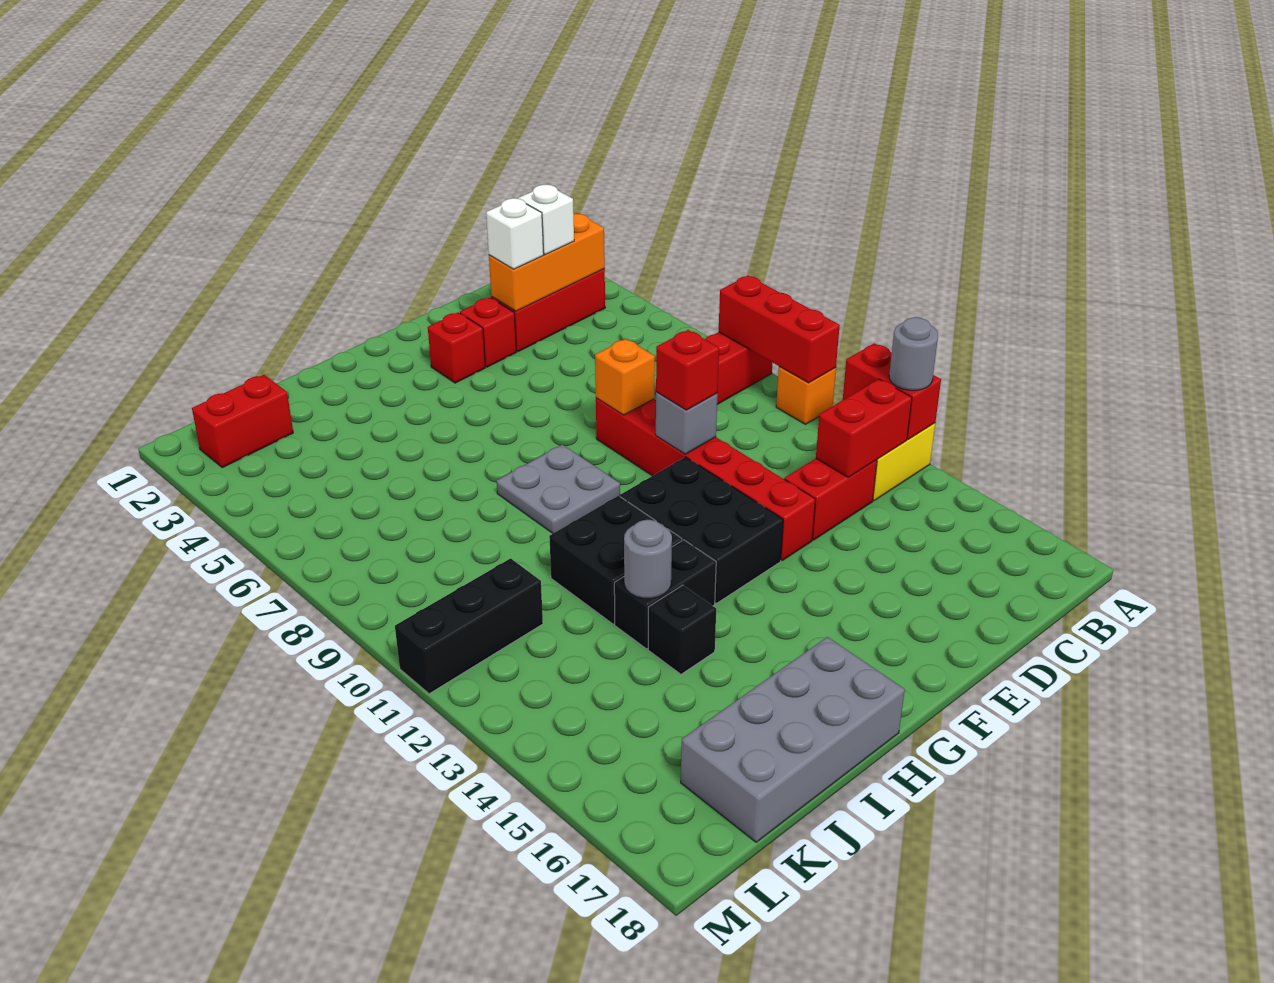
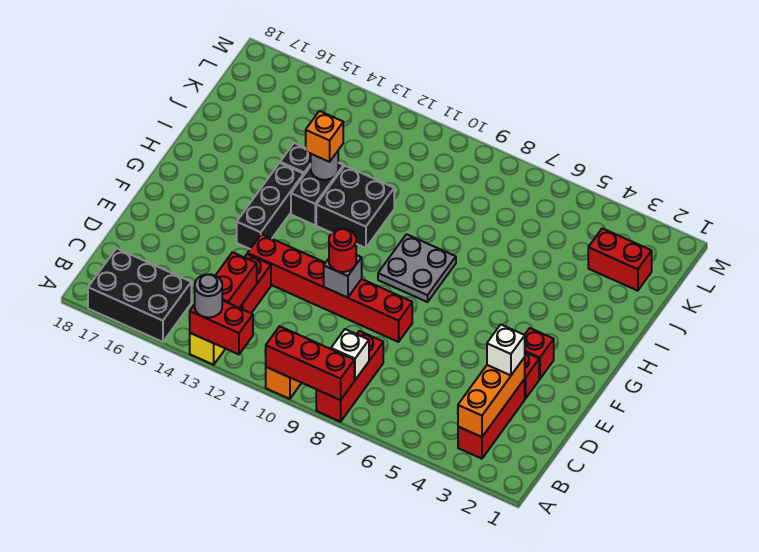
white 1x1 brick [518,185,574,255] -> white 1x1 brick moved to [331,329,369,380]
orange 1x1 brick [595,339,655,415] -> orange 1x1 brick moved to [306,111,343,162]
red 1x1 brick [656,330,719,410] -> red 1x1 round brick [329,229,356,272]
black 2x3 brick [620,457,783,603] -> black 2x3 brick moved to [88,248,191,342]
grey 2x4 brick [681,637,905,842] -> none
red 1x2 brick [192,375,293,468] -> red 1x2 brick turned to [588,228,652,291]
black 1x3 brick [395,558,543,694] -> black 1x3 brick moved to [237,163,304,249]

